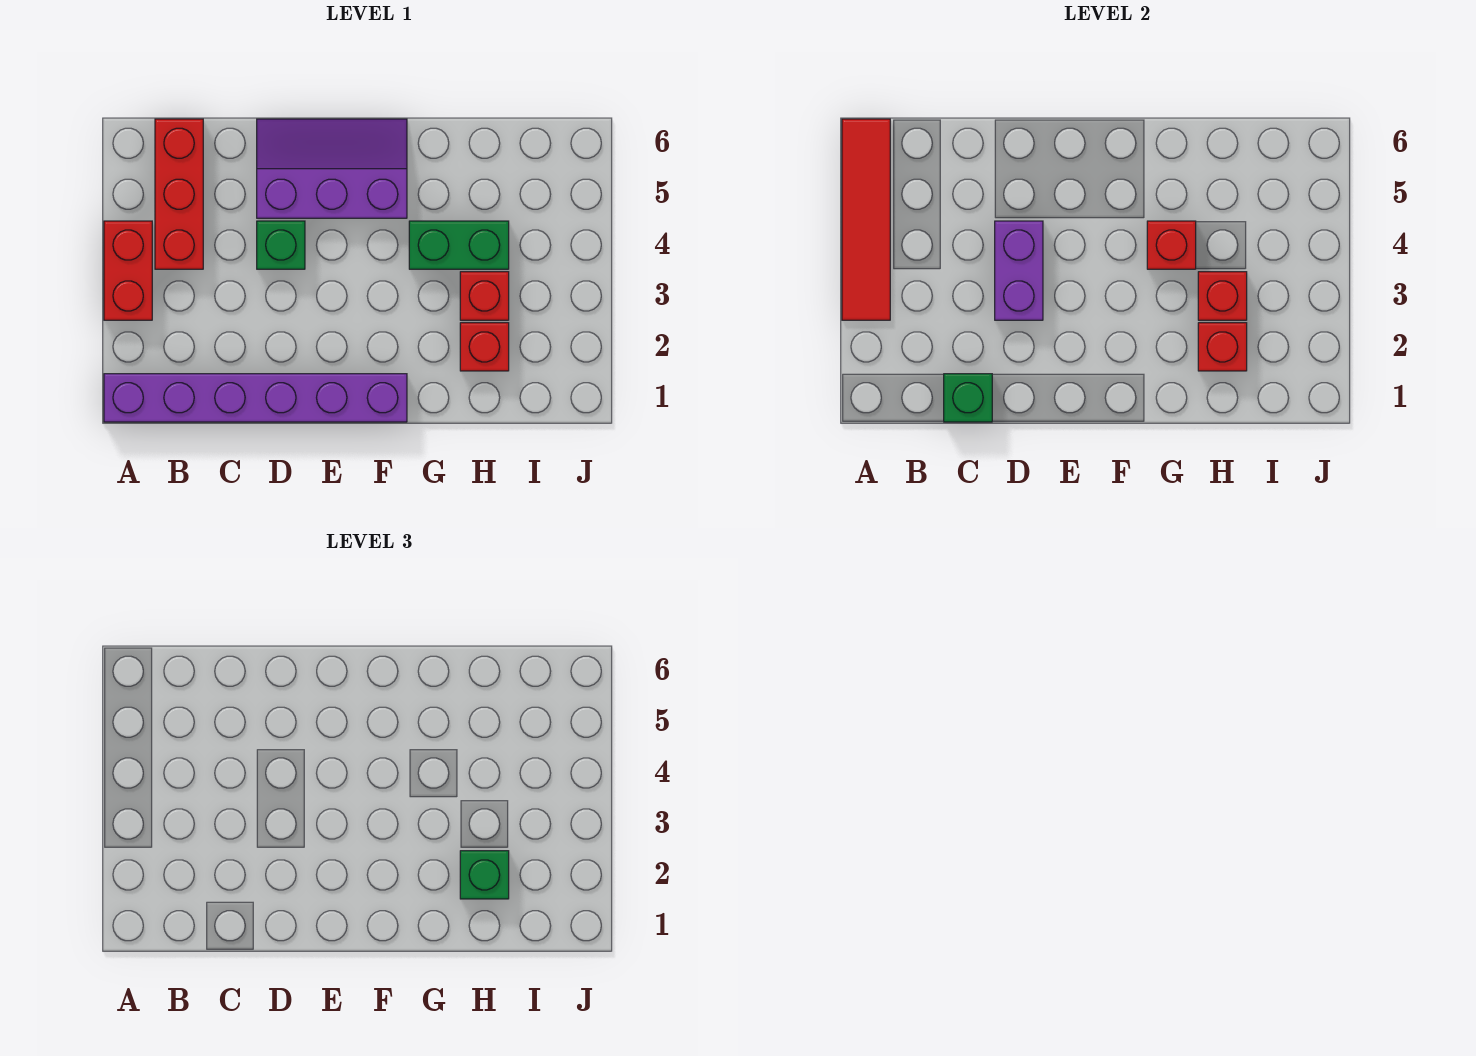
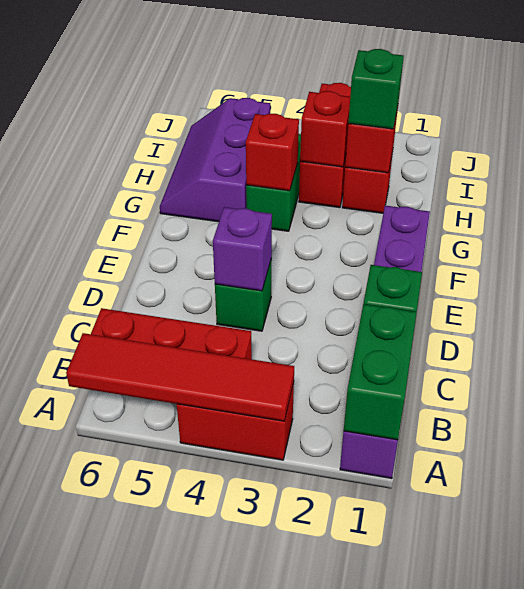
none -> green 1x2 brick [344,304,417,440]
purple 1x2 brick [995,221,1043,320] -> purple 1x1 brick [213,207,272,291]
purple 2x3 slope [257,119,407,218] -> purple 2x3 slope moved to [160,98,270,222]
red 1x1 brick [460,272,509,320] -> red 1x3 brick [299,83,351,208]

